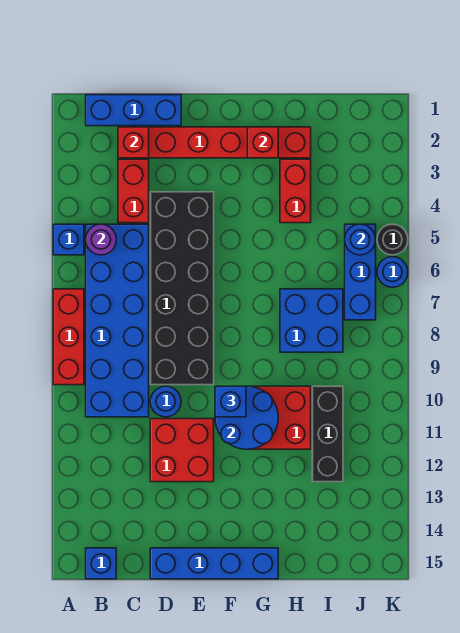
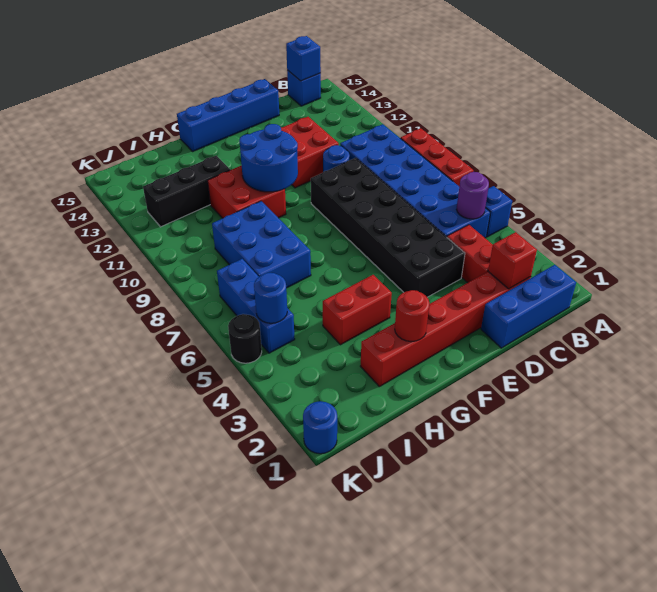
blue 1x1 brick [215,386,246,417] -> blue 1x1 brick moved to [286,36,321,81]
red 1x1 brick [248,127,278,158] -> red 1x1 round brick [395,290,429,342]
red 1x2 brick [280,159,311,223] -> red 1x2 brick turned to [323,275,392,345]
blue 2x2 brick [280,289,343,352] -> blue 2x3 brick [212,201,311,288]
black 1x3 brick [312,386,343,482] -> black 1x3 brick turned to [143,156,230,227]
blue 1x1 round brick [377,257,408,287] -> blue 1x1 round brick moved to [303,401,337,454]

